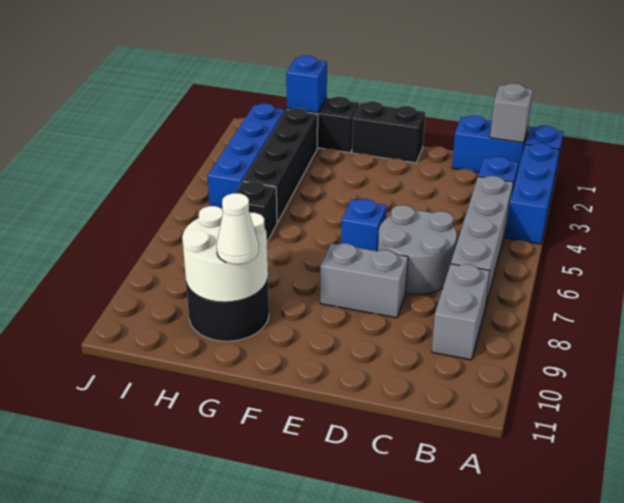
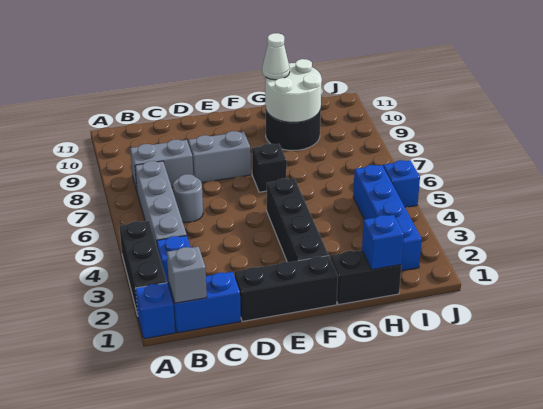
blue 1x3 brick [506,143,559,244] -> black 1x3 brick [119,221,167,315]
grey 1x2 brick [432,264,490,360] -> grey 1x2 brick turned to [130,139,193,191]
grey 2x2 round brick [378,205,457,294] -> grey 1x1 round brick [173,174,203,222]
black 1x2 brick [352,101,425,163] -> black 1x3 brick [234,256,338,321]
blue 1x1 brick [341,199,387,251] -> blue 1x1 brick moved to [383,160,420,207]
black 1x4 brick [243,108,318,223] -> black 1x4 brick moved to [267,178,329,262]
black 1x1 brick [236,181,277,242] -> black 1x1 brick moved to [252,144,287,192]

